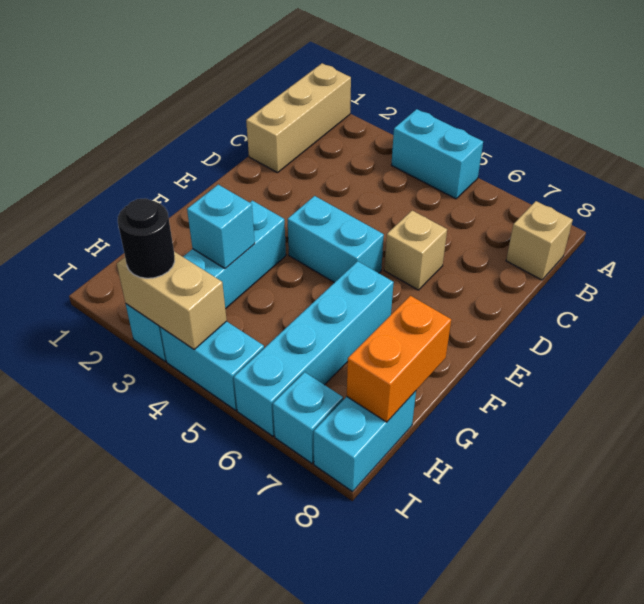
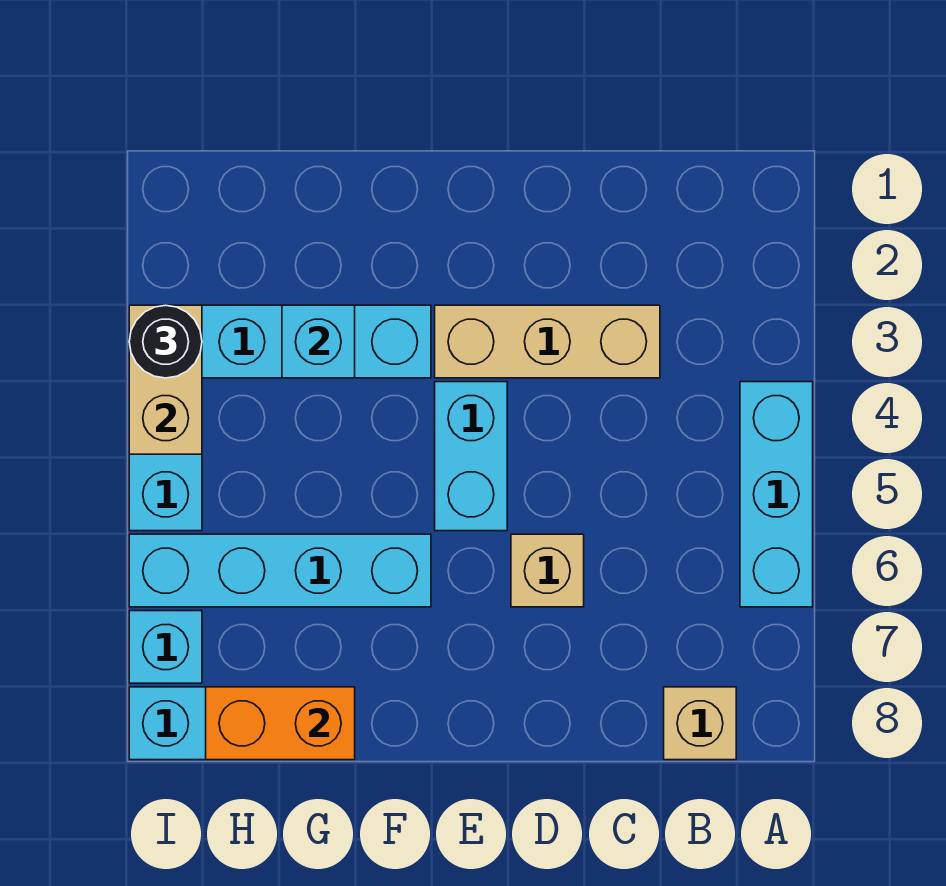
tan 1x3 brick [246,63,351,173] -> tan 1x3 brick moved to [435,305,660,378]
cyan 1x2 brick [391,109,483,199] -> cyan 1x3 brick [740,382,813,607]

